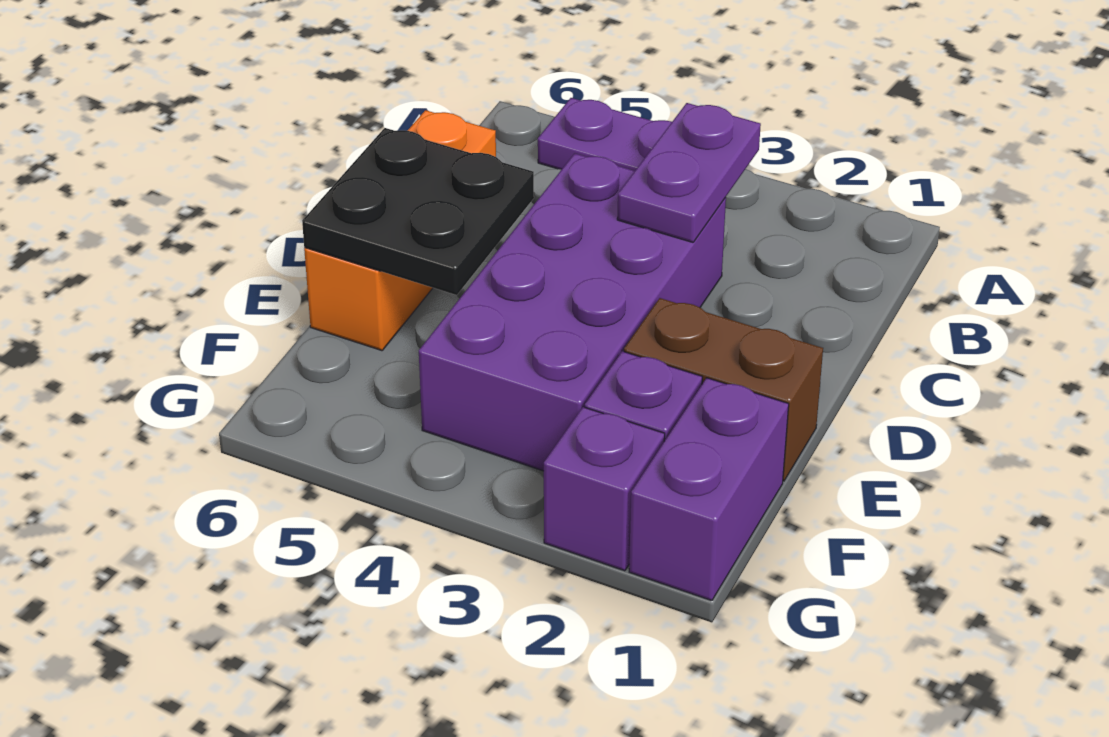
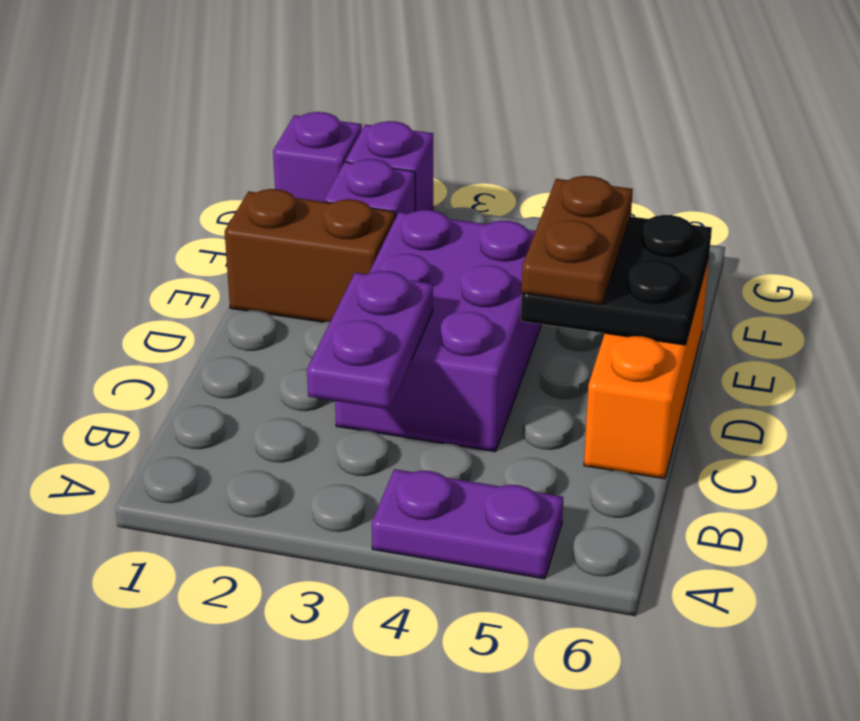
purple 2x4 brick [419,153,726,471] -> purple 2x3 brick [335,210,542,452]
none -> brown 1x2 plate [522,176,633,305]
purple 1x2 brick [629,378,789,601] -> purple 1x1 brick [273,112,362,202]

